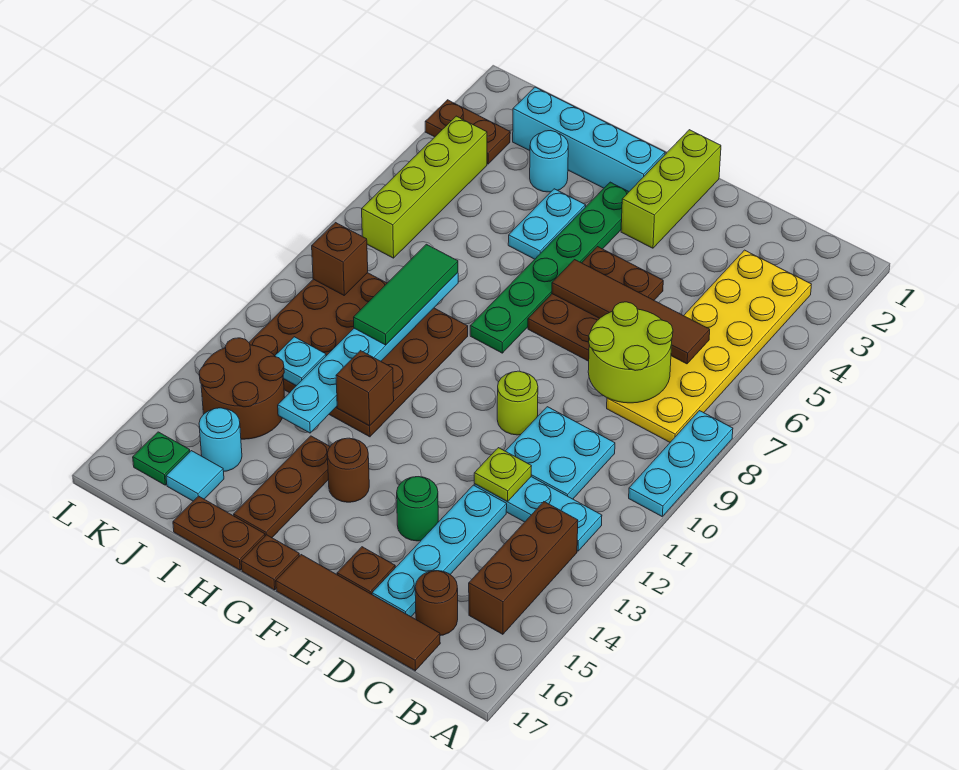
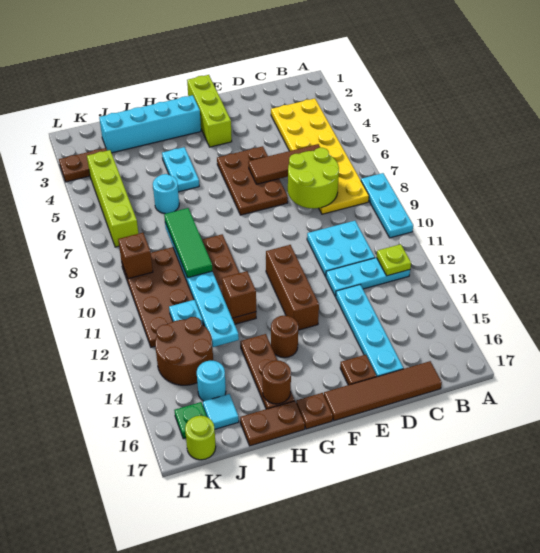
brown 1x3 brick [469,502,578,634] -> brown 1x3 brick moved to [266,245,319,330]
brown 1x4 tile [552,260,710,364] -> brown 1x3 tile [248,144,320,184]
brown 1x1 round brick [415,571,458,636] -> brown 1x1 round brick moved to [262,360,291,404]
lime 1x1 plate [474,448,531,502] -> lime 1x1 plate moved to [377,244,411,276]
lime 1x1 round brick [497,371,538,435] -> lime 1x1 round brick moved to [185,416,216,460]
green 1x1 round brick [397,477,438,541] -> none
green 1x6 plate [470,182,629,353] -> none
cyan 1x1 round brick [530,131,568,192] -> cyan 1x1 round brick moved to [153,174,179,214]

